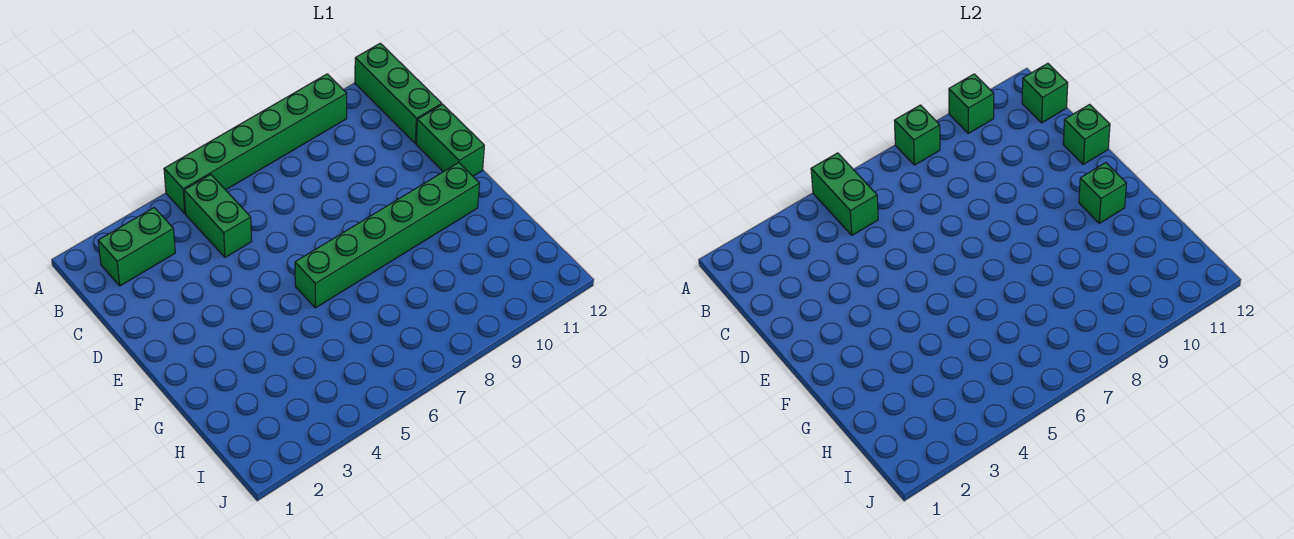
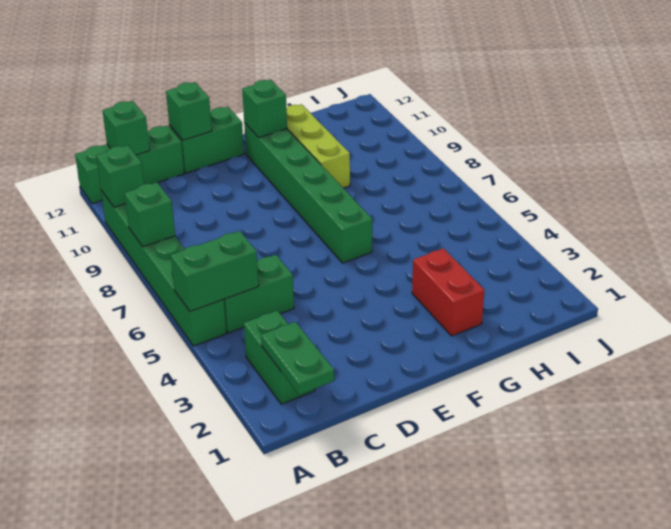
none -> green 1x2 plate [261,322,334,395]
none -> red 1x2 brick [412,248,484,336]
none -> lime 1x3 brick [286,104,350,188]

